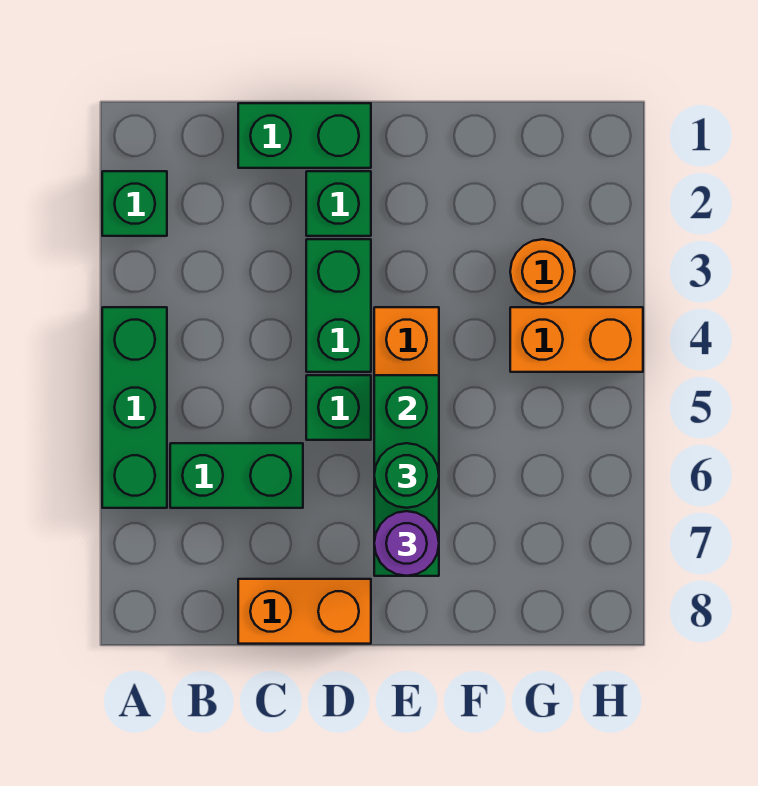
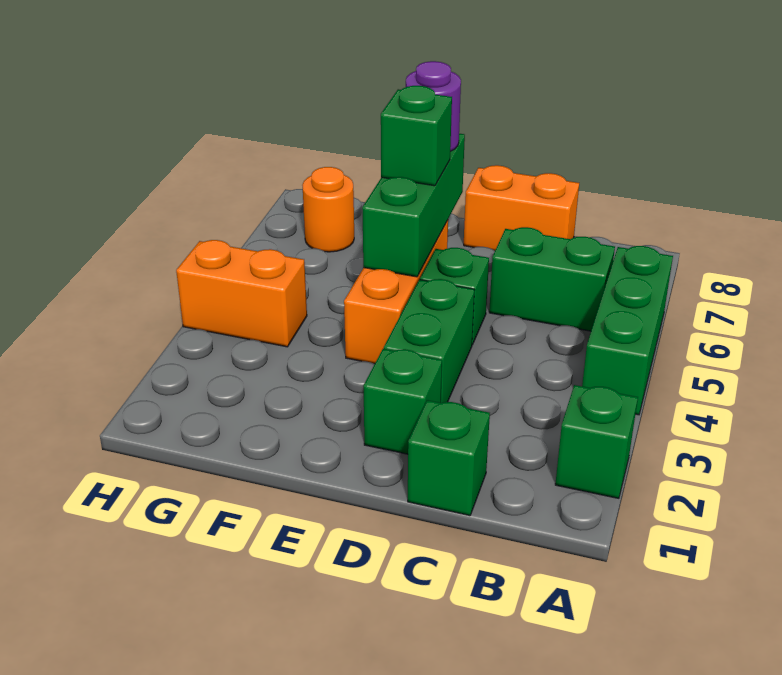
green 1x2 brick [238,103,371,168] -> green 1x1 brick [408,400,490,516]
green 1x1 round brick [374,443,439,508] -> green 1x1 brick [381,86,452,186]
orange 1x1 round brick [510,239,575,304] -> orange 1x1 round brick moved to [303,167,354,252]

